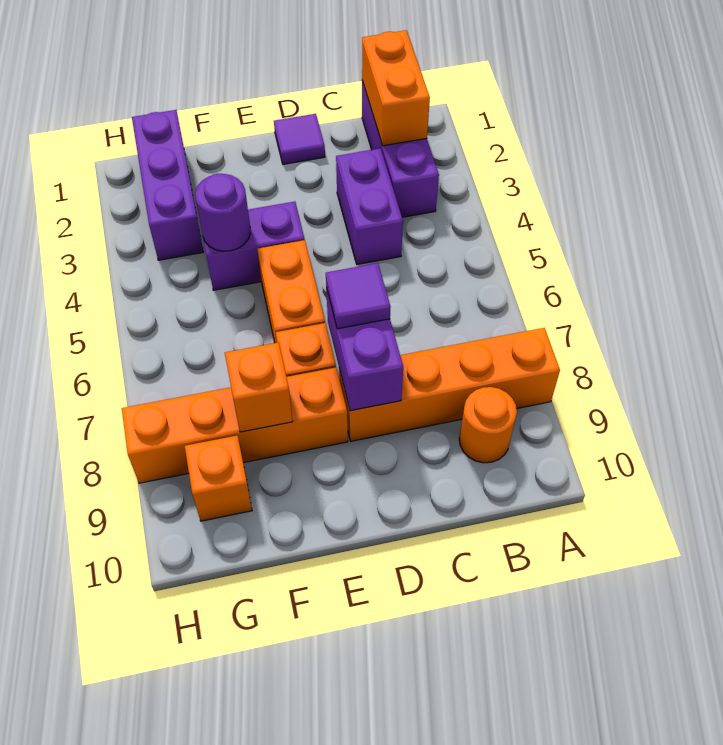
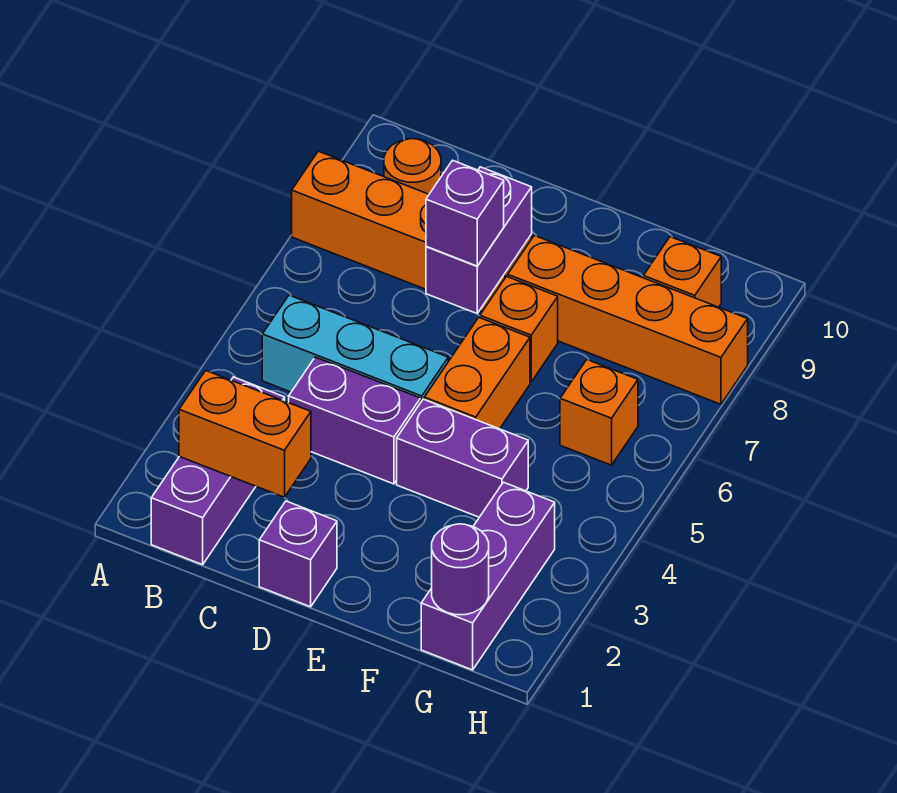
orange 1x2 brick [362,30,430,146] -> orange 1x2 brick turned to [179,371,311,497]
none -> cyan 1x3 brick [262,295,448,403]
purple 1x2 brick [336,148,403,264] -> purple 1x2 brick turned to [289,357,420,484]
purple 1x1 tile [274,114,325,164] -> purple 1x1 brick [259,501,337,607]
purple 1x1 tile [326,263,390,329] -> purple 1x1 brick [426,160,504,266]
purple 1x1 round brick [195,174,250,251] -> purple 1x1 round brick moved to [432,524,489,615]
orange 1x1 brick [225,343,293,432] -> orange 1x1 brick moved to [560,360,638,465]

